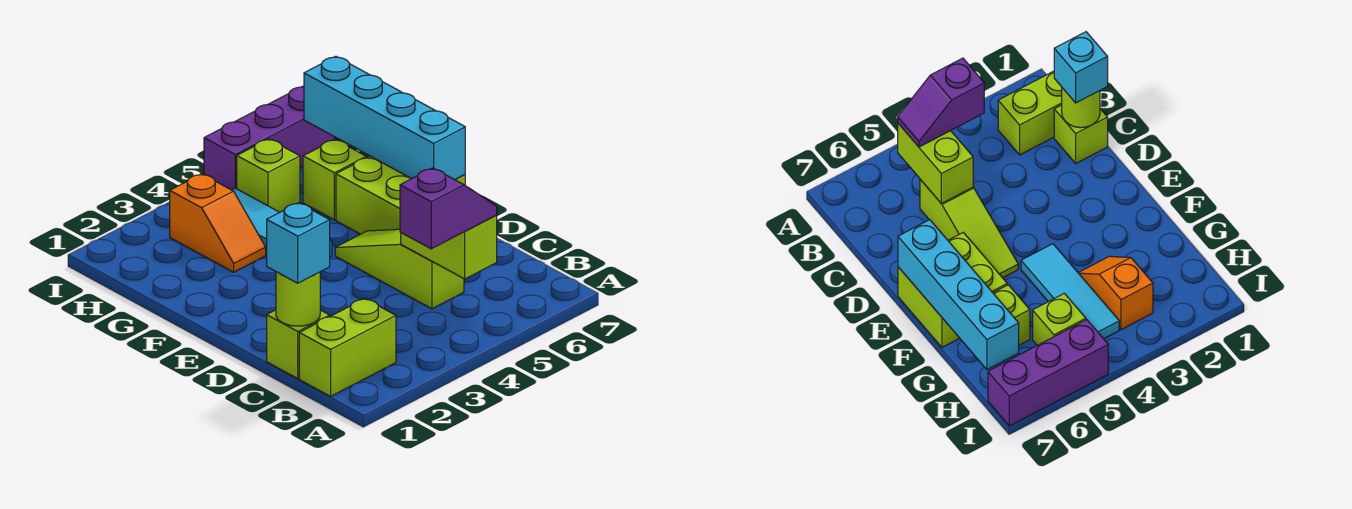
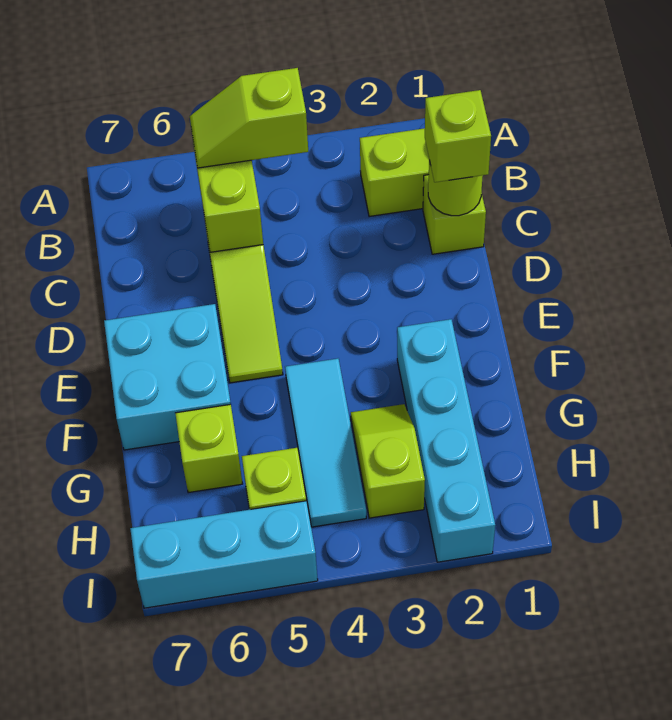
purple 1x2 slope [400,168,497,249] -> lime 1x2 slope [190,68,308,168]
cyan 1x1 brick [267,203,330,283] -> lime 1x1 brick [425,90,491,182]
lime 2x2 brick [336,156,465,234] -> cyan 2x2 brick [104,304,231,450]
cyan 1x4 brick [304,56,465,180] -> cyan 1x4 brick moved to [397,319,495,562]
orange 1x2 slope [170,174,266,272] -> lime 1x2 slope [351,404,425,518]
purple 1x3 brick [204,86,334,190] -> cyan 1x3 brick [130,501,318,608]

